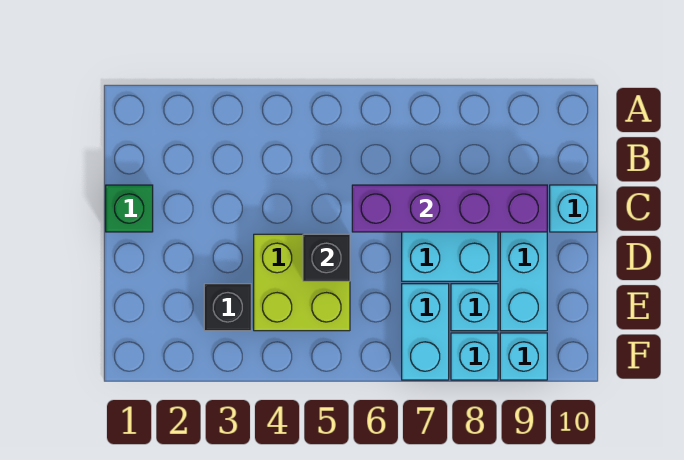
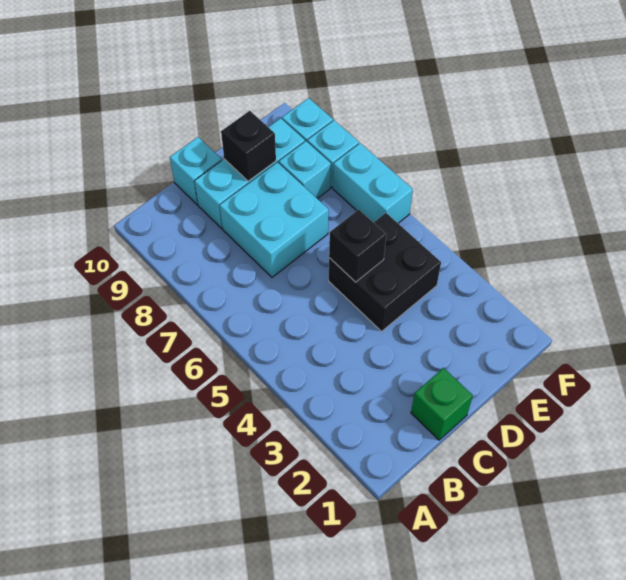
purple 1x4 brick [352,185,547,232] -> none
lime 2x2 brick [254,234,350,331] -> black 2x2 brick [329,213,441,331]
black 1x1 brick [204,284,251,331] -> black 1x1 brick moved to [221,111,276,181]
cyan 1x2 brick [402,284,449,380] -> cyan 1x2 brick turned to [333,143,413,223]

